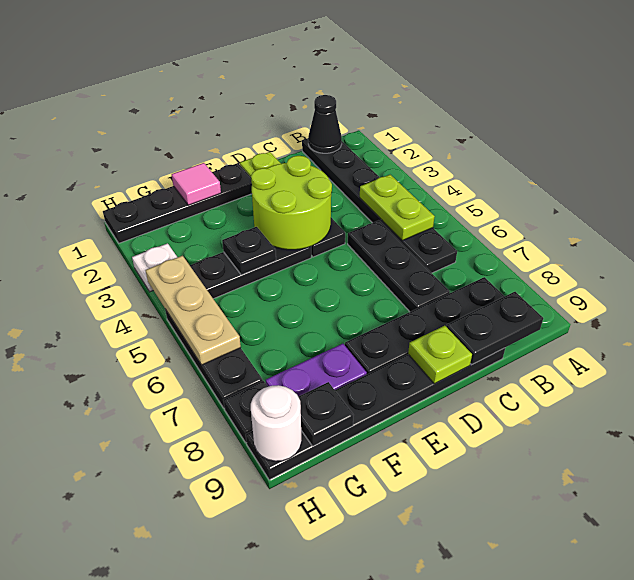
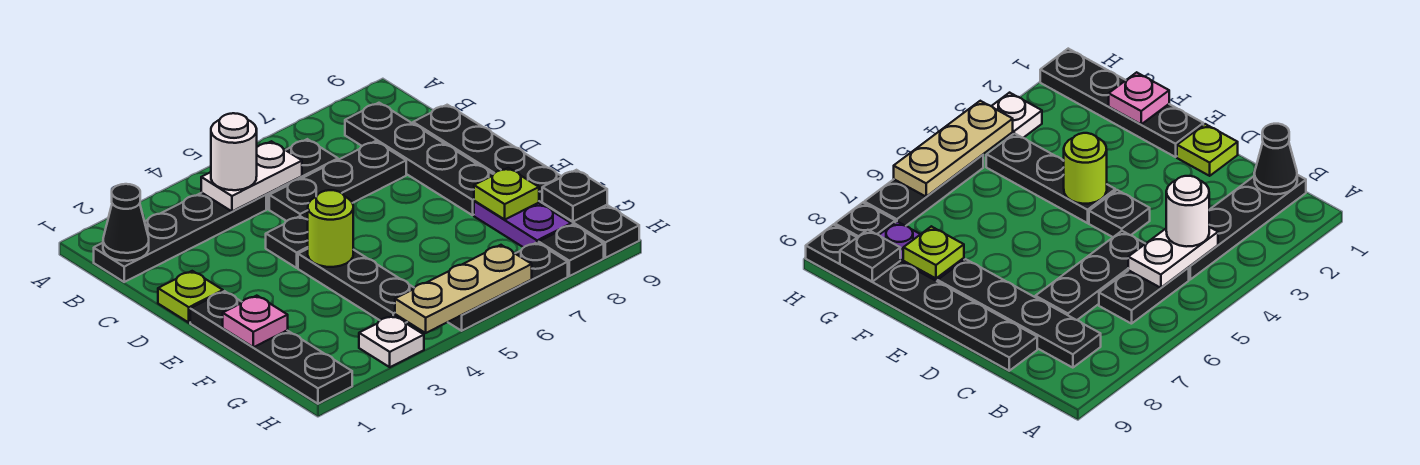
lime 1x2 plate [360,175,435,241] -> white 1x2 plate [201,141,302,211]
black 1x2 plate [446,292,543,364] -> none
lime 2x2 round brick [251,156,332,250] -> lime 1x1 round brick [308,190,353,267]
lime 1x1 plate [408,326,472,384] -> lime 1x1 plate moved to [474,168,539,219]
pink 1x1 tile [172,163,221,205] -> pink 1x1 plate [223,296,288,347]
black 1x1 plate [222,227,276,275] -> none
white 1x1 round brick [251,385,302,461] -> white 1x1 round brick moved to [211,113,257,190]

